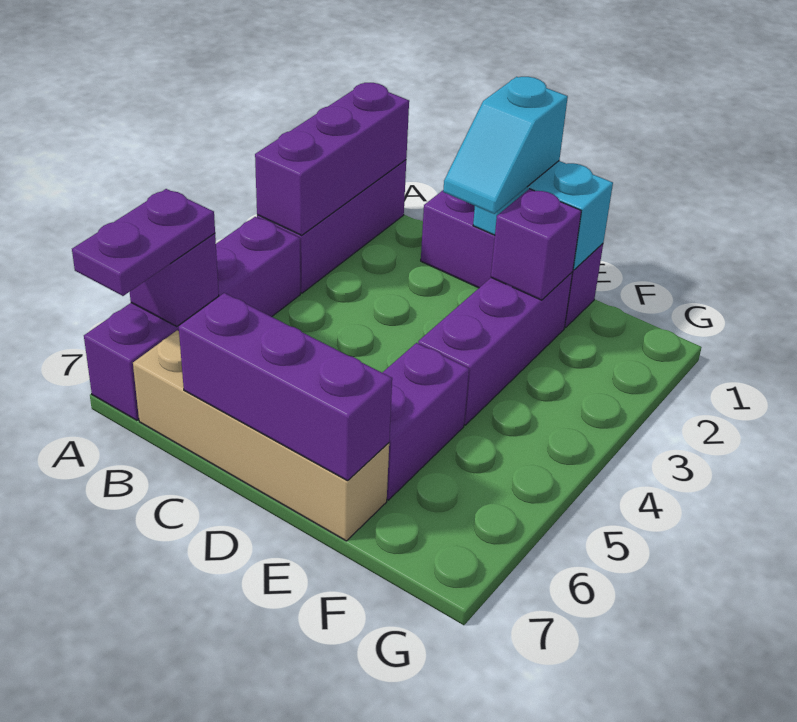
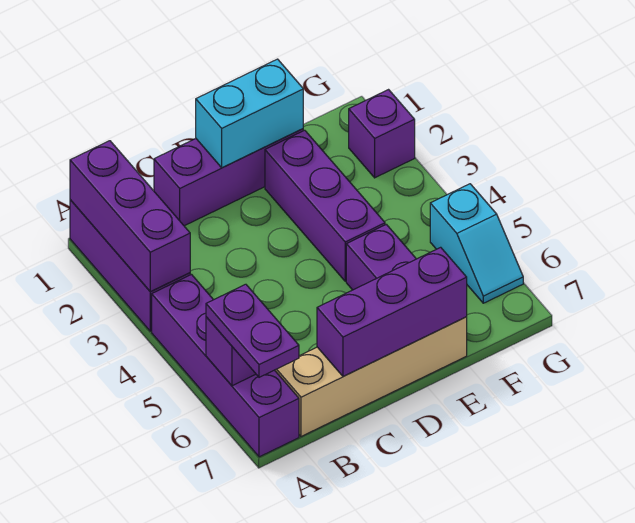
cyan 1x2 slope [443,77,568,214] -> cyan 1x2 slope moved to [430,184,523,303]
purple 1x1 brick [491,189,581,300] -> purple 1x1 brick moved to [349,90,415,178]

